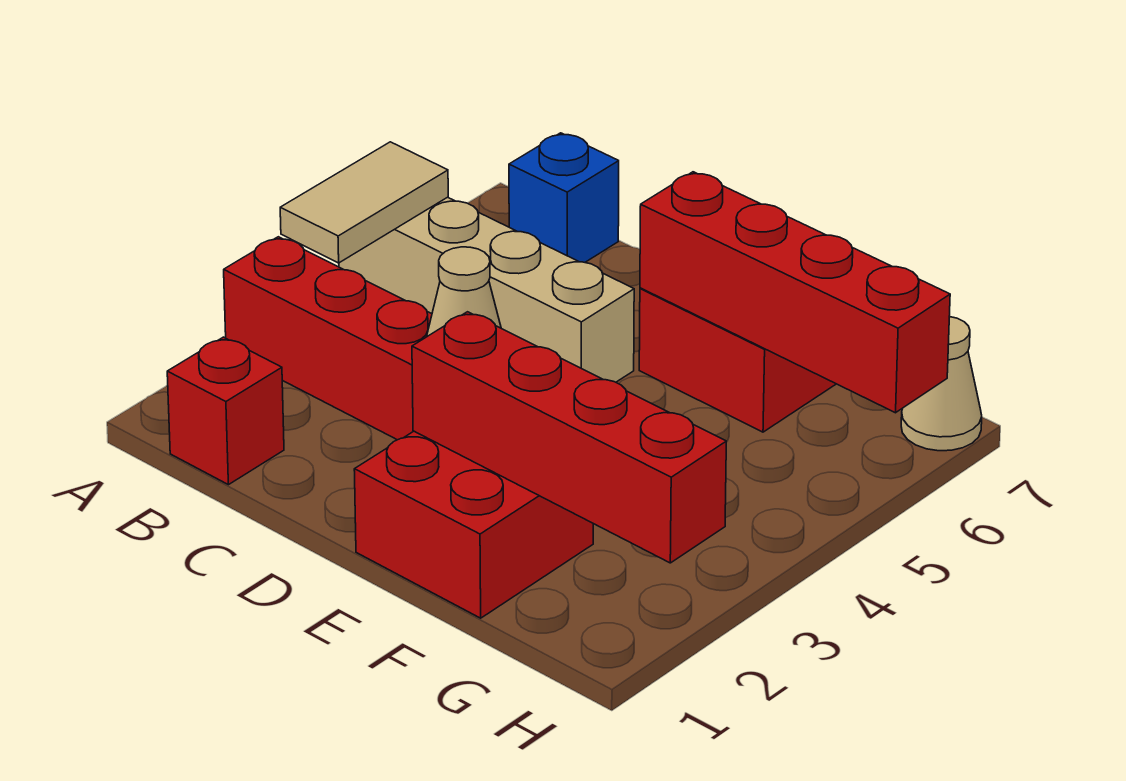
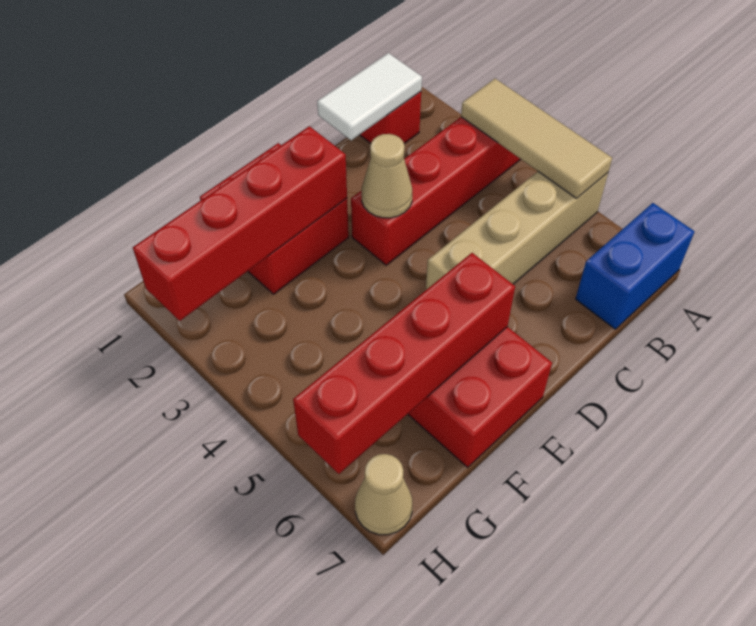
tan 1x2 tile [280,142,448,263] -> tan 1x3 tile [461,79,612,198]
none -> white 1x2 tile [317,53,422,140]
blue 1x1 brick [509,133,619,262] -> blue 1x2 brick [576,203,695,329]

